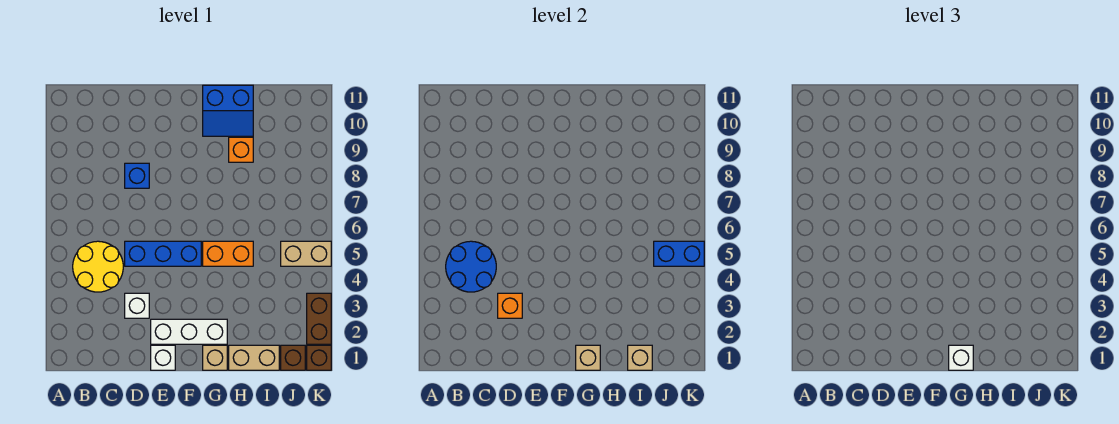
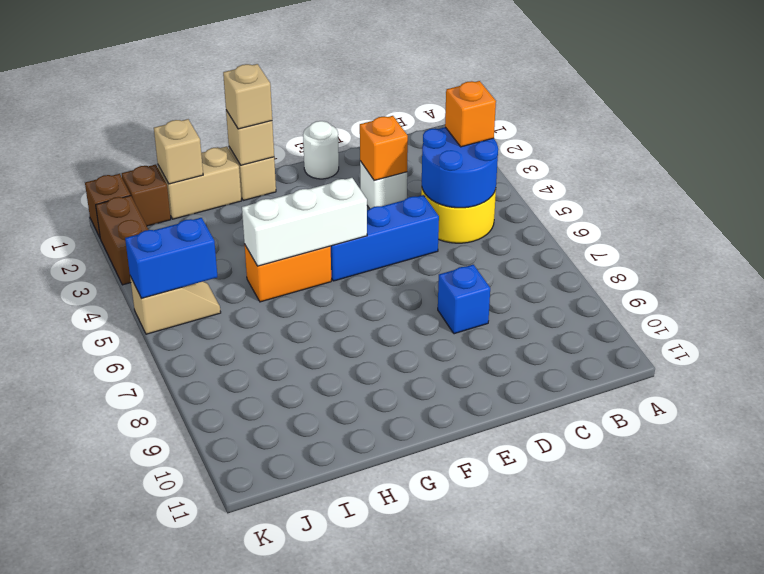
white 1x1 brick [151,345,175,370] -> white 1x1 round brick [303,121,339,179]
white 1x3 brick [151,319,227,344] -> white 1x3 brick moved to [242,178,367,266]
white 1x1 brick [949,345,973,370] -> tan 1x1 brick [223,64,272,129]
blue 2x2 slope [203,85,253,136] -> none
orange 1x1 brick [229,137,253,162] -> orange 1x1 brick moved to [445,81,496,147]
tan 1x2 brick [281,241,331,266] -> tan 1x2 slope [130,276,221,334]

